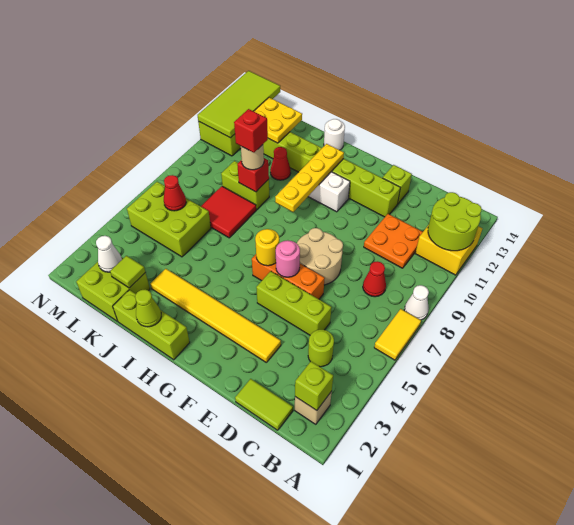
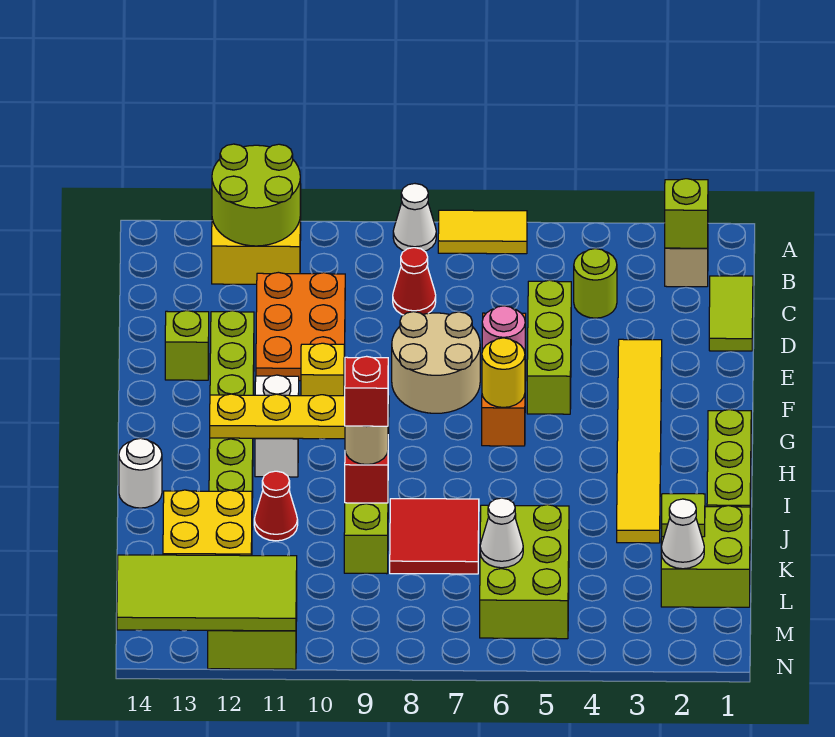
orange 2x2 plate [364,214,423,268] -> orange 2x3 plate [256,272,345,381]
none -> yellow 1x1 brick [301,343,344,396]
lime 1x1 cone [135,290,161,327] -> none
red 1x1 cone [164,175,186,211] -> white 1x1 cone [480,498,523,568]

